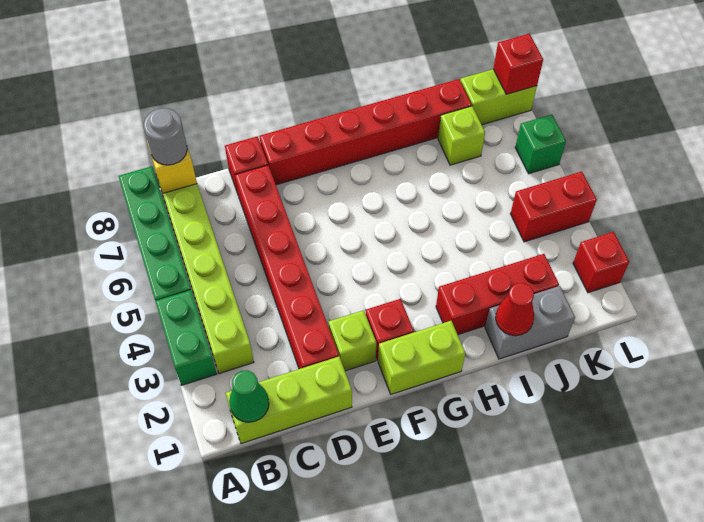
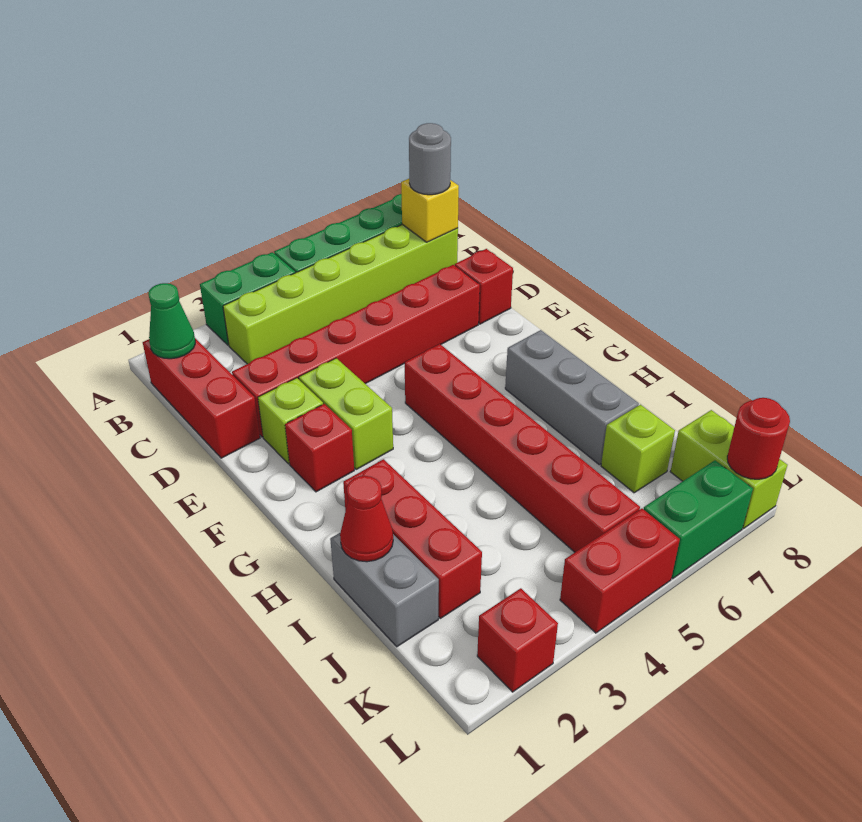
lime 1x3 brick [226,357,352,444] -> red 1x3 brick [143,338,260,458]
red 1x6 brick [260,79,472,185] -> red 1x6 brick moved to [405,344,640,552]
lime 1x2 brick [378,321,465,394] -> lime 1x2 brick moved to [299,358,393,469]
none -> grey 1x3 brick [505,330,639,465]
red 1x2 brick [510,172,597,242] -> red 1x2 brick turned to [560,509,680,633]
green 1x1 brick [515,115,566,174] -> green 1x2 brick [644,460,753,579]
red 1x1 brick [493,34,543,94] -> red 1x1 round brick [727,398,790,479]

